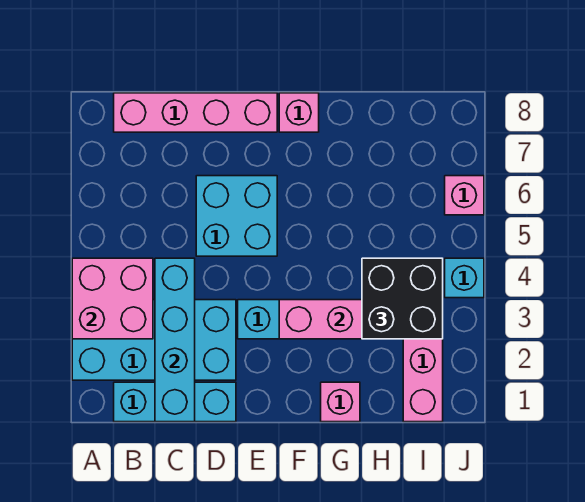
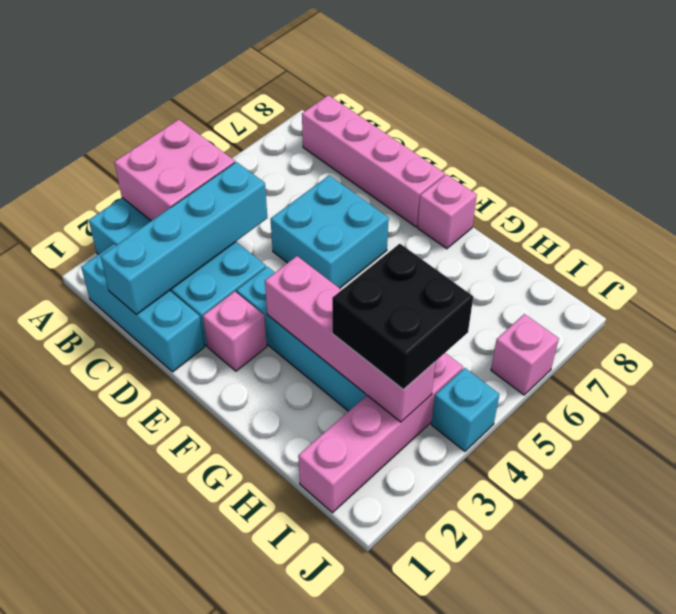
pink 1x1 brick [321,382,360,422] -> pink 1x1 brick moved to [203,291,267,371]

